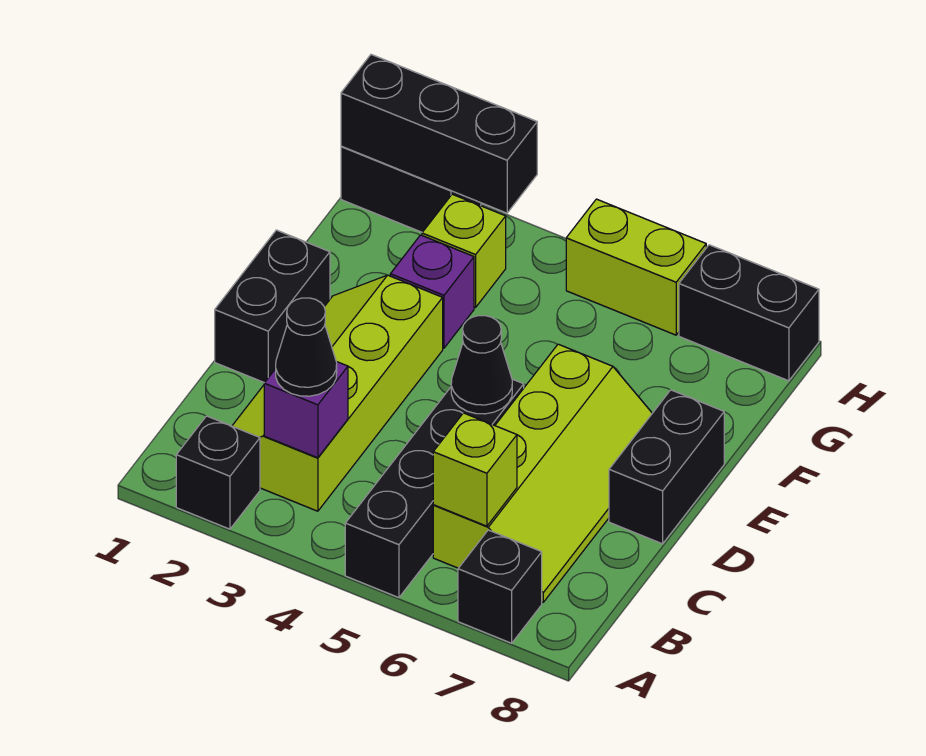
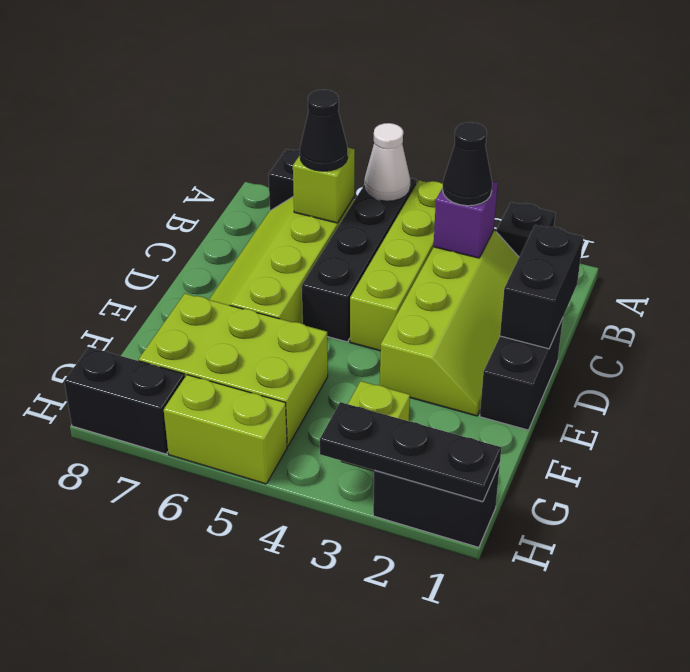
none -> lime 1x4 brick [350,180,443,351]
none -> white 1x1 cone [364,123,410,201]
black 1x1 cone [451,316,512,414] -> black 1x1 cone moved to [300,89,348,171]
black 1x2 brick [609,390,724,544] -> black 1x2 brick moved to [500,225,583,349]
purple 1x1 brick [390,235,474,348] -> none
none -> lime 2x3 brick [139,294,328,446]
black 1x3 brick [341,55,537,213] -> black 1x3 plate [320,402,501,502]

